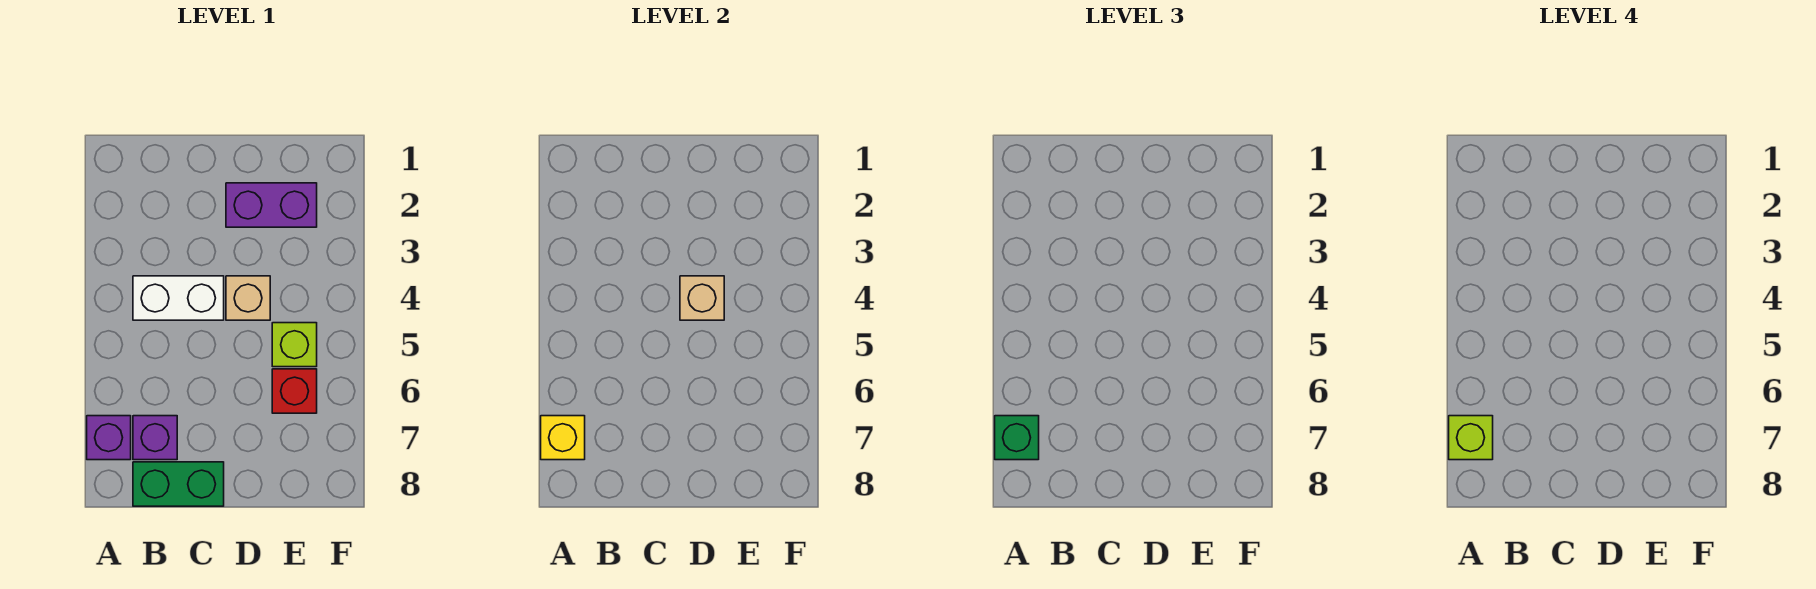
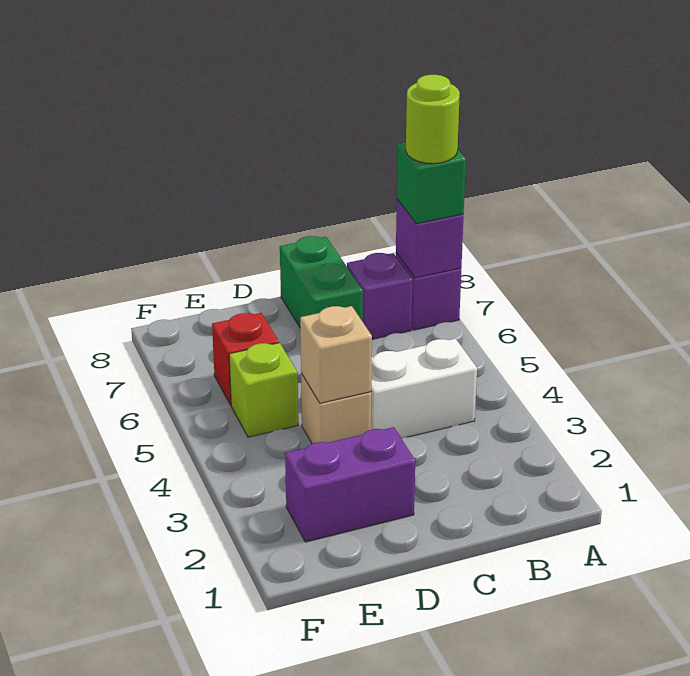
yellow 1x1 brick [541,416,585,460] -> purple 1x1 brick [396,199,464,278]
lime 1x1 brick [1449,416,1493,460] -> lime 1x1 round brick [406,75,460,164]
green 1x2 brick [133,462,224,506] -> green 1x2 brick turned to [280,236,363,327]

